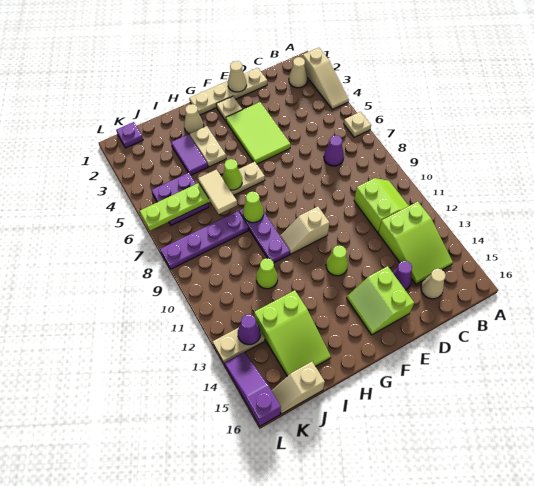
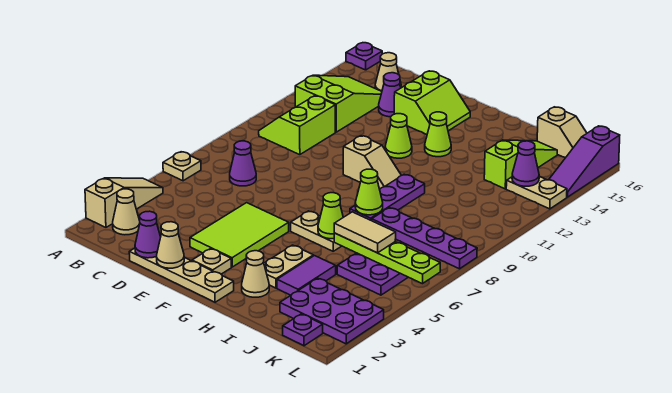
none -> purple 1x1 plate [346,43,382,70]
none -> purple 1x1 cone [135,211,161,258]
tan 1x2 tile [198,169,237,214] -> tan 1x2 tile turned to [334,212,396,253]
lime 1x1 cone [256,258,278,289] -> lime 1x1 cone moved to [425,112,451,157]
lime 2x3 slope [254,290,331,376] -> lime 1x3 slope [484,140,557,189]
none -> purple 2x3 plate [280,278,384,344]

